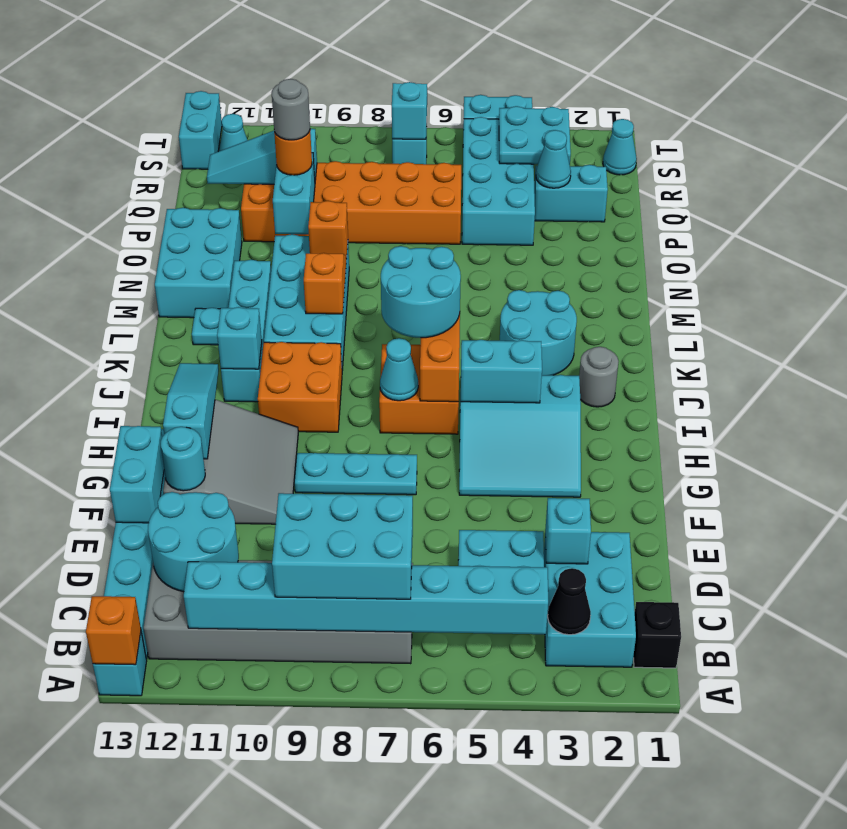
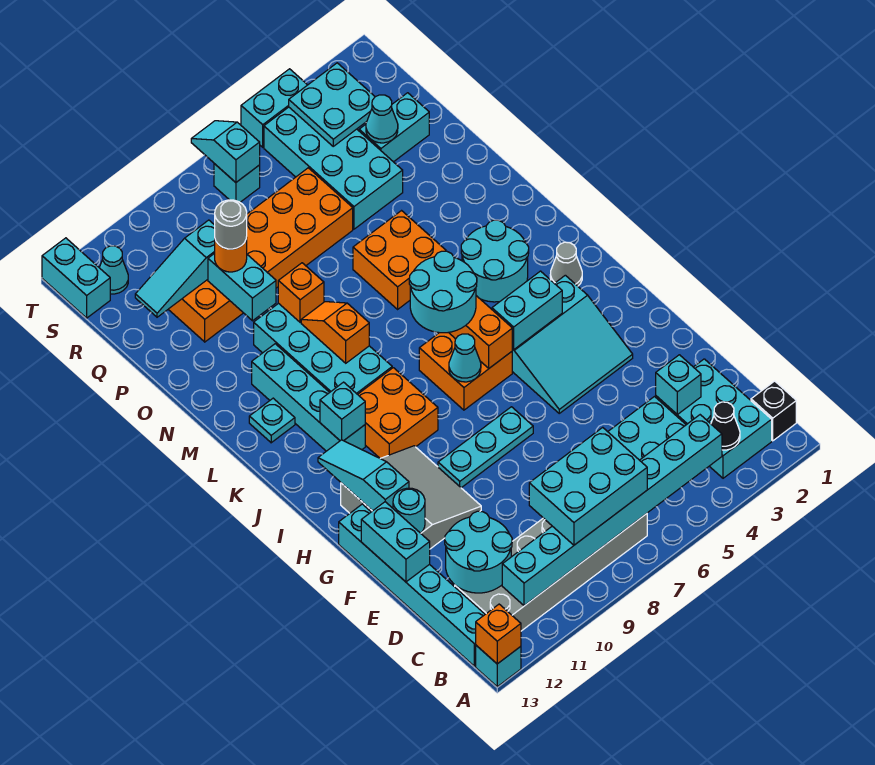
grey 1x1 round brick [579,347,619,407] -> grey 1x1 cone [550,242,582,286]
none -> orange 2x2 brick [353,211,446,309]
cyan 2x3 brick [155,208,242,318] -> none
cyan 1x1 cone [603,119,637,175] -> none

